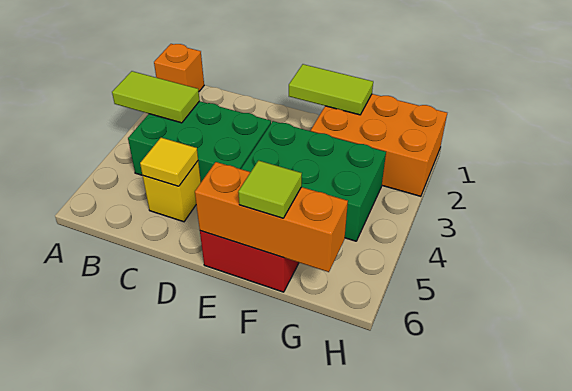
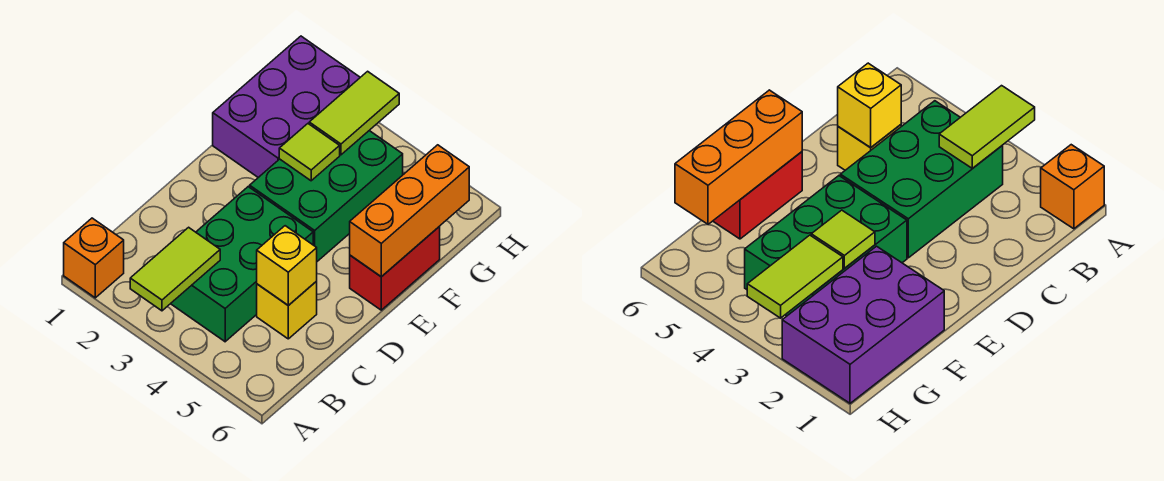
yellow 1x1 tile [140,138,198,186] -> yellow 1x1 brick [257,226,317,305]
lime 1x2 tile [289,64,373,115] -> lime 1x2 tile moved to [309,71,399,155]
orange 2x3 brick [311,94,447,196] -> purple 2x3 brick [213,36,360,177]
lime 1x1 tile [238,161,302,218] -> lime 1x1 tile moved to [279,124,340,181]

